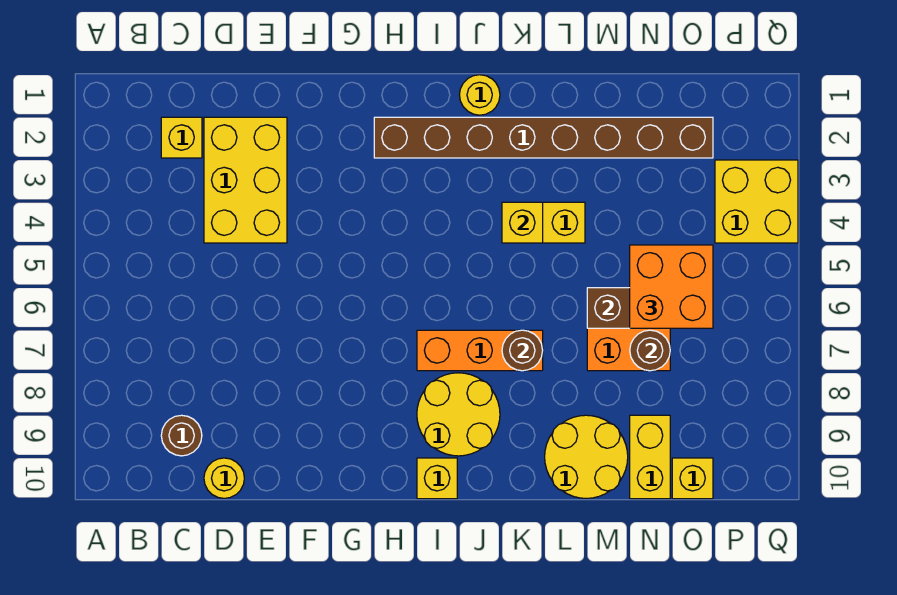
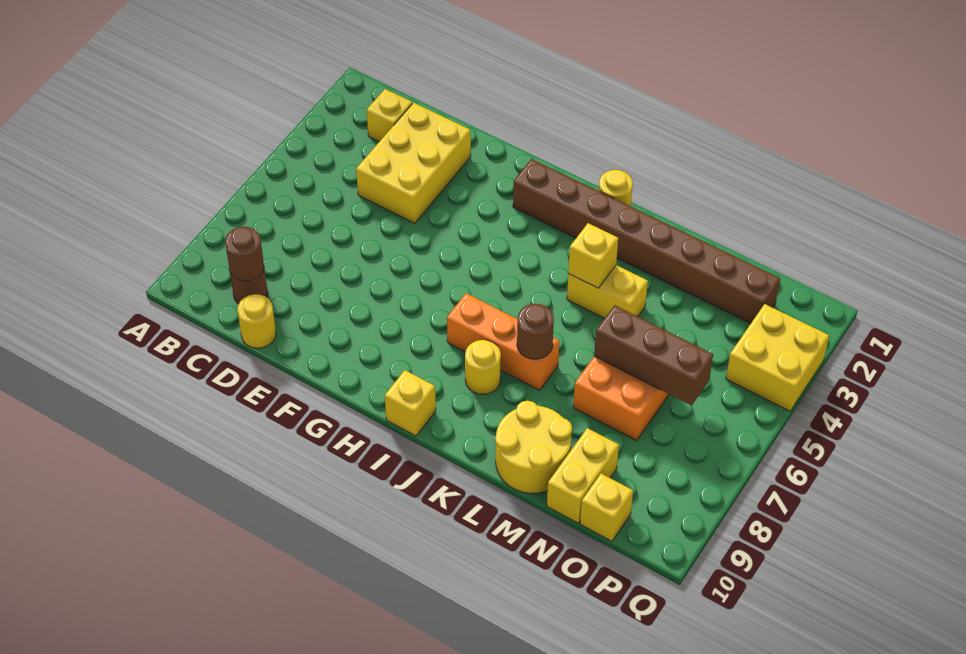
yellow 2x2 round brick [417,373,500,456] -> yellow 1x1 round brick [465,340,501,394]
orange 2x2 brick [630,245,713,328] -> none
brown 1x1 round brick [630,330,670,371] -> brown 1x1 round brick moved to [225,227,264,281]

